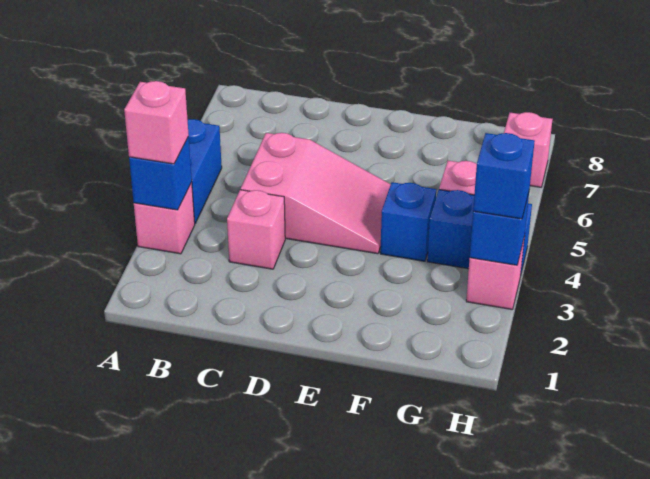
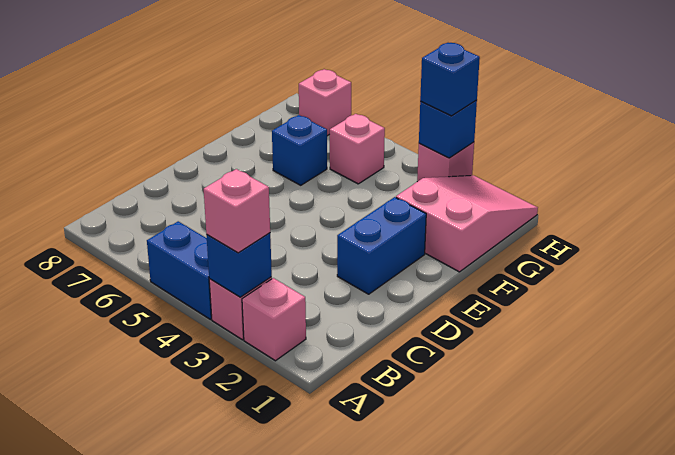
pink 1x1 brick [227,190,285,269] -> pink 1x1 brick moved to [242,278,306,361]
pink 2x3 slope [241,133,391,254] -> pink 2x3 slope moved to [396,175,538,272]
blue 1x1 brick [380,182,436,261] -> blue 1x1 brick moved to [272,115,327,185]
blue 1x2 brick [427,190,532,276] -> blue 1x2 brick moved to [337,197,426,294]

